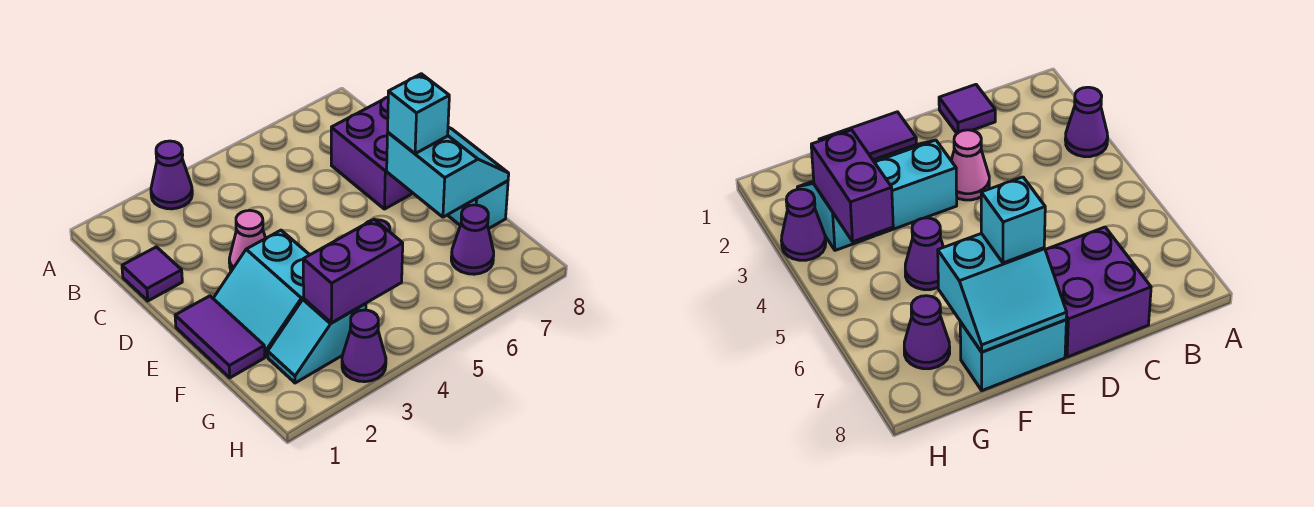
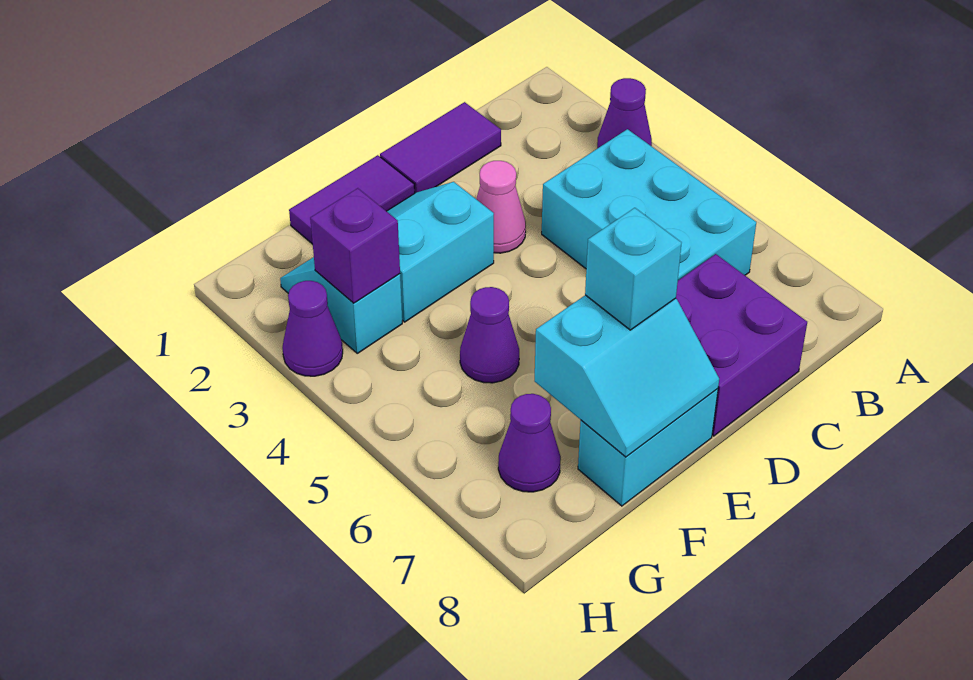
none -> cyan 2x3 brick [542,129,756,280]
purple 1x1 tile [122,247,182,301] -> purple 1x2 tile [380,102,501,193]
purple 1x2 brick [303,219,403,323] -> purple 1x1 brick [310,188,400,303]

